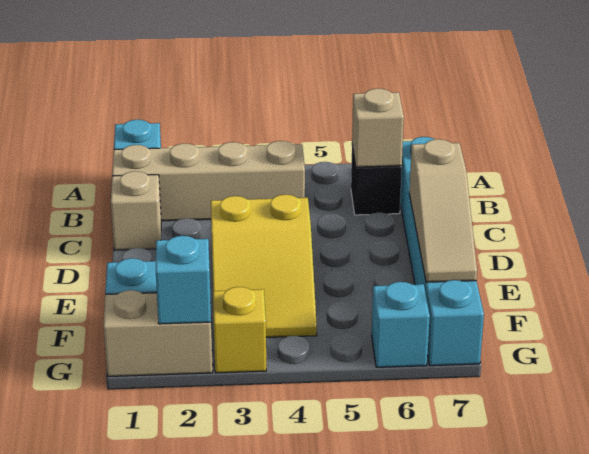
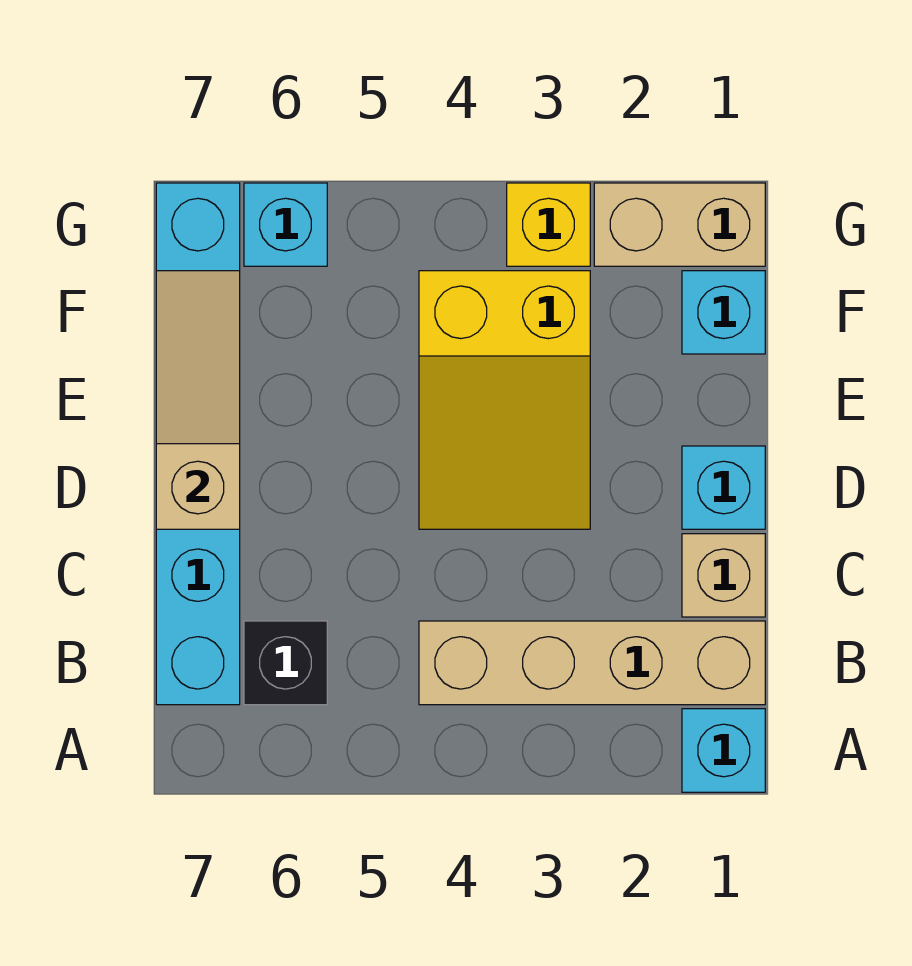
tan 1x1 brick [352,89,404,167] -> none
yellow 2x3 slope [211,195,317,337] -> yellow 2x3 slope turned to [419,271,590,529]
cyan 1x1 brick [156,236,211,324] -> cyan 1x1 brick moved to [682,446,765,529]

